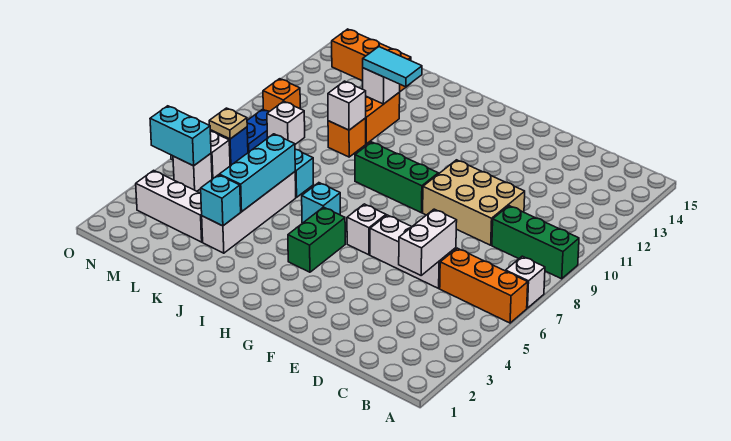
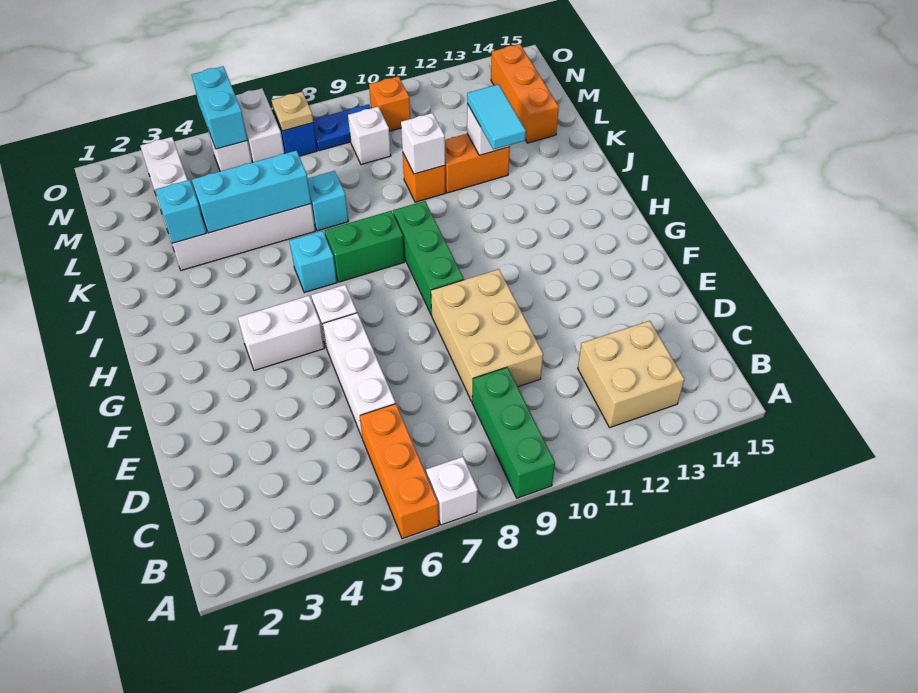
none -> tan 2x2 brick [578,321,685,427]
white 1x2 brick [399,209,457,275] -> white 1x2 brick moved to [238,296,324,371]
green 1x2 brick [288,207,345,272] -> green 1x2 brick moved to [324,211,405,282]

